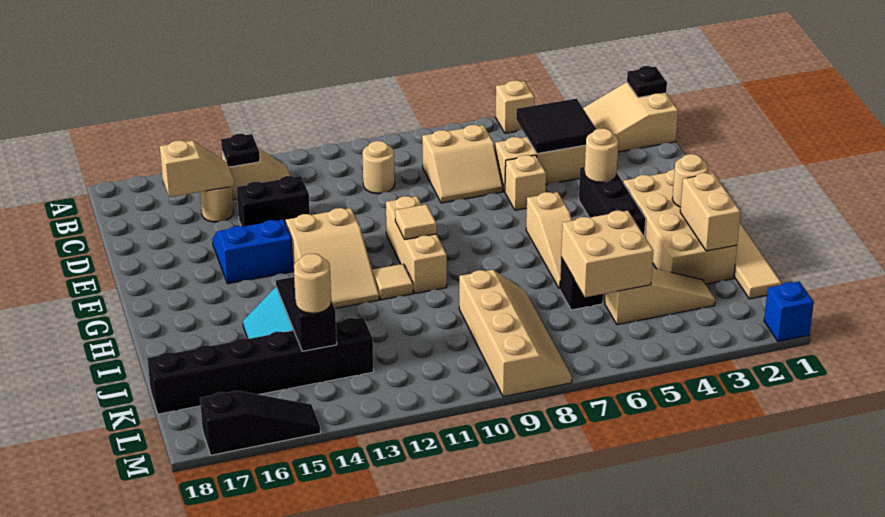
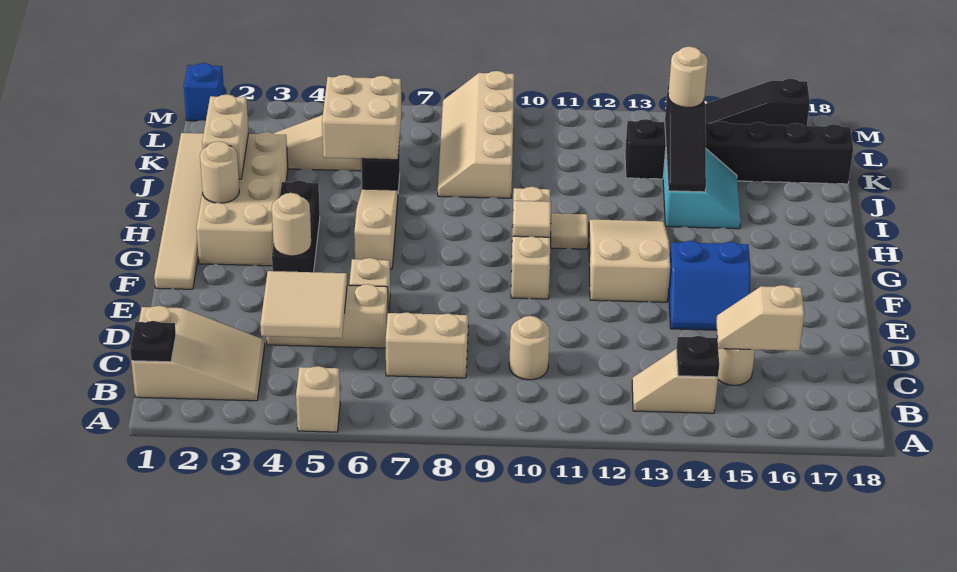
black 2x2 tile [516,99,596,154] -> tan 2x2 tile [260,271,347,338]
black 1x2 brick [236,176,310,227] -> none

